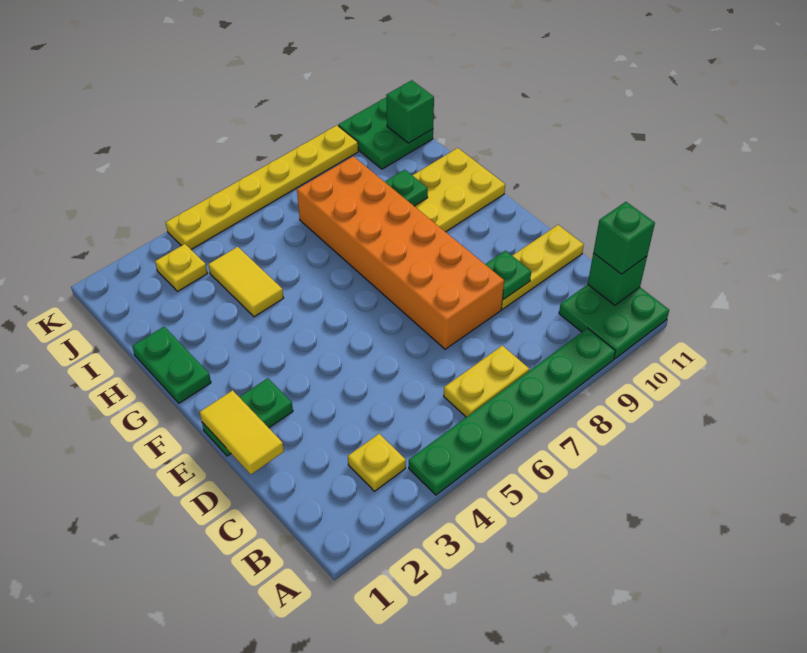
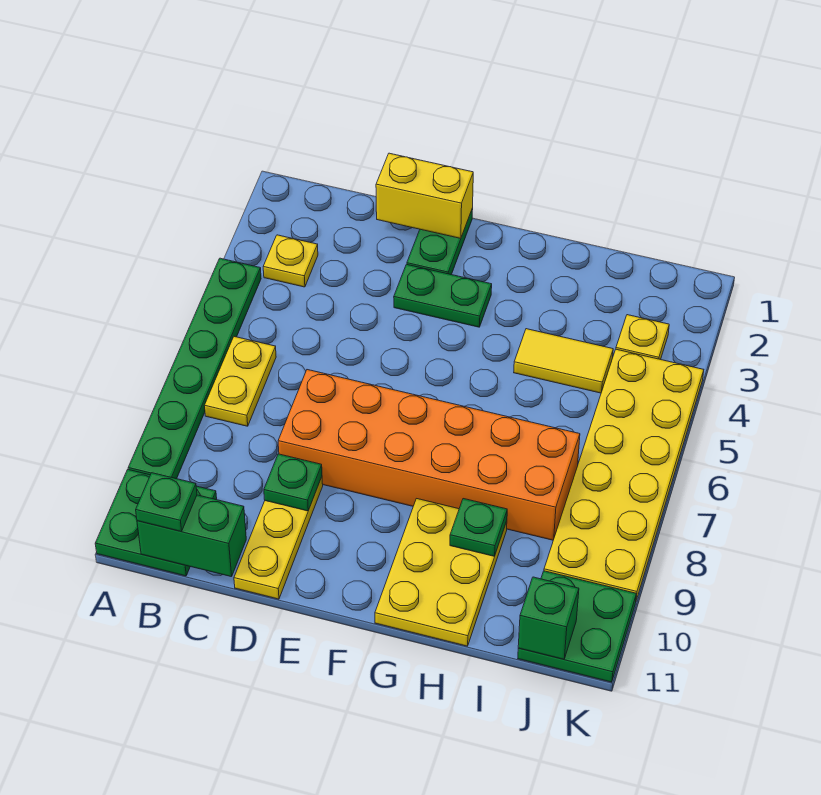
green 1x1 brick [588,253,647,305] -> green 1x2 brick [137,495,246,577]
green 1x1 brick [593,202,655,274] -> green 1x1 plate [136,473,197,531]
yellow 1x2 tile [200,390,284,474] -> yellow 1x2 brick [376,153,473,238]
green 1x2 plate [132,327,211,403] -> green 1x2 plate moved to [394,264,492,327]
yellow 1x6 plate [166,125,358,249] -> yellow 2x6 plate [544,349,704,600]

